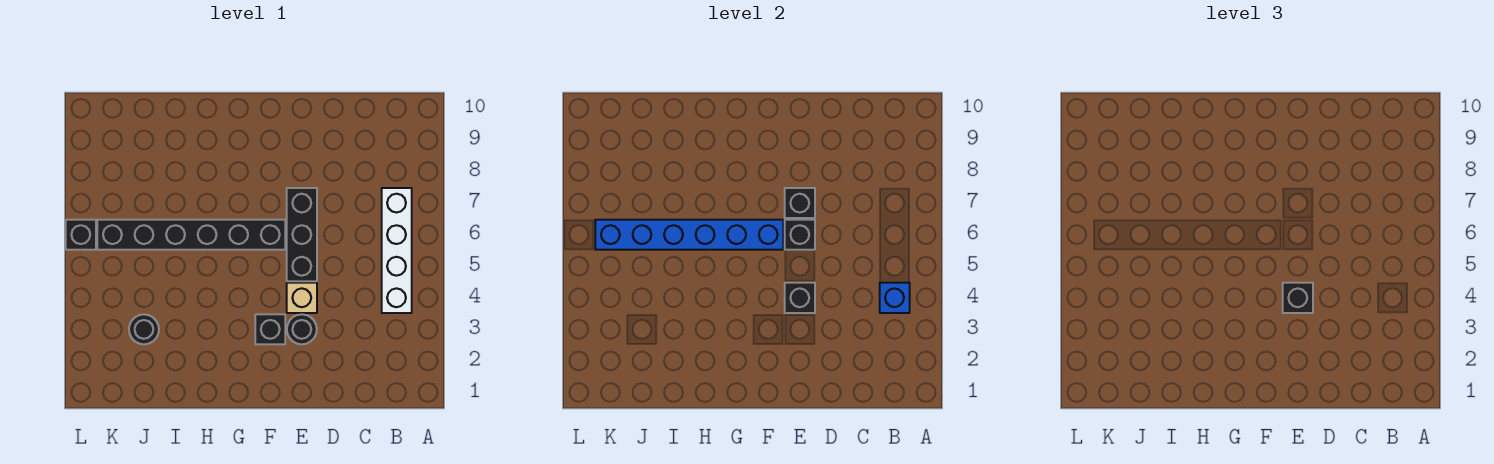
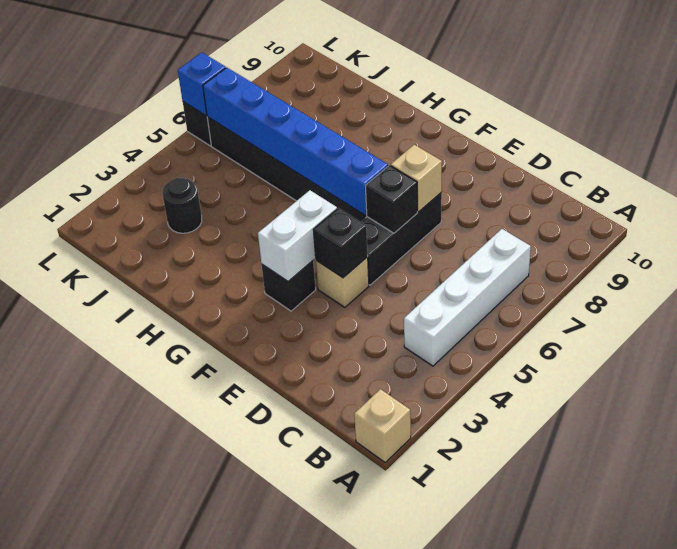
none -> tan 1x1 brick [354,389,411,462]
blue 1x1 brick [880,283,910,313] -> blue 1x1 brick moved to [178,52,226,116]
black 1x1 round brick [287,314,317,344] -> none
black 1x1 brick [1283,283,1313,313] -> none
black 1x1 brick [785,188,815,218] -> tan 1x1 brick [391,145,442,212]
none -> white 1x2 brick [258,190,337,281]

